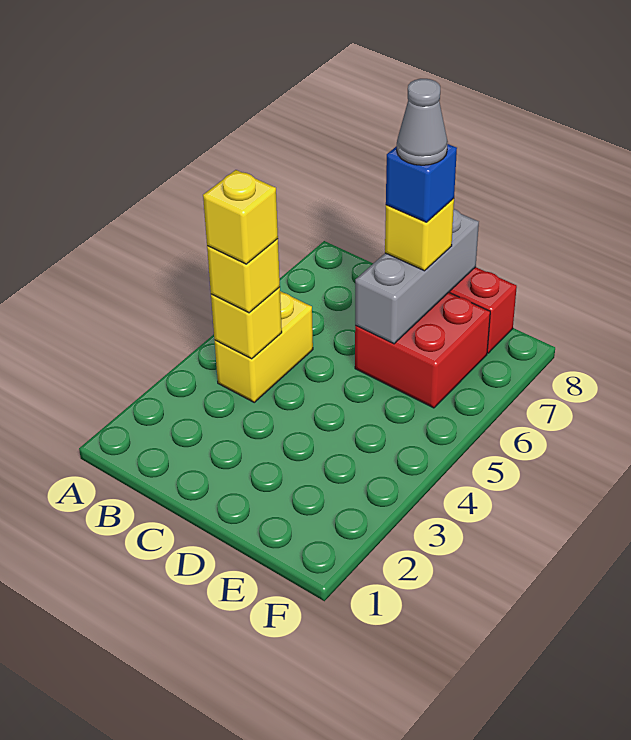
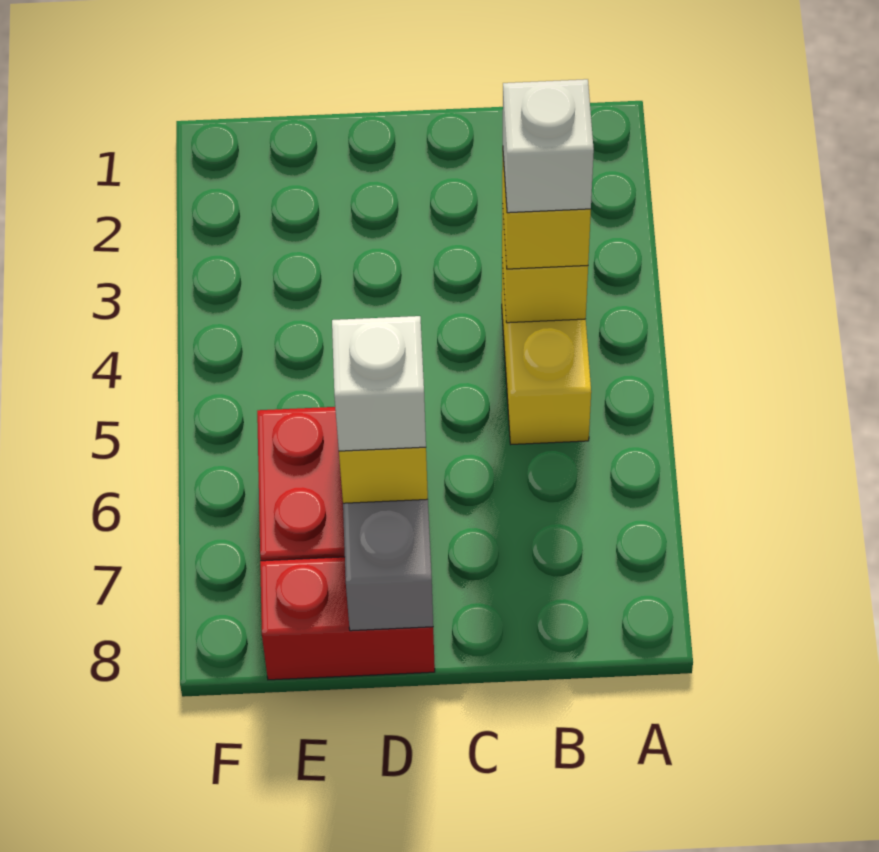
yellow 1x1 brick [203,170,278,264] -> white 1x1 brick [503,79,594,213]
blue 1x1 brick [386,144,457,222] -> white 1x1 brick [332,316,426,451]
grey 1x1 cone [397,79,448,165] -> none

